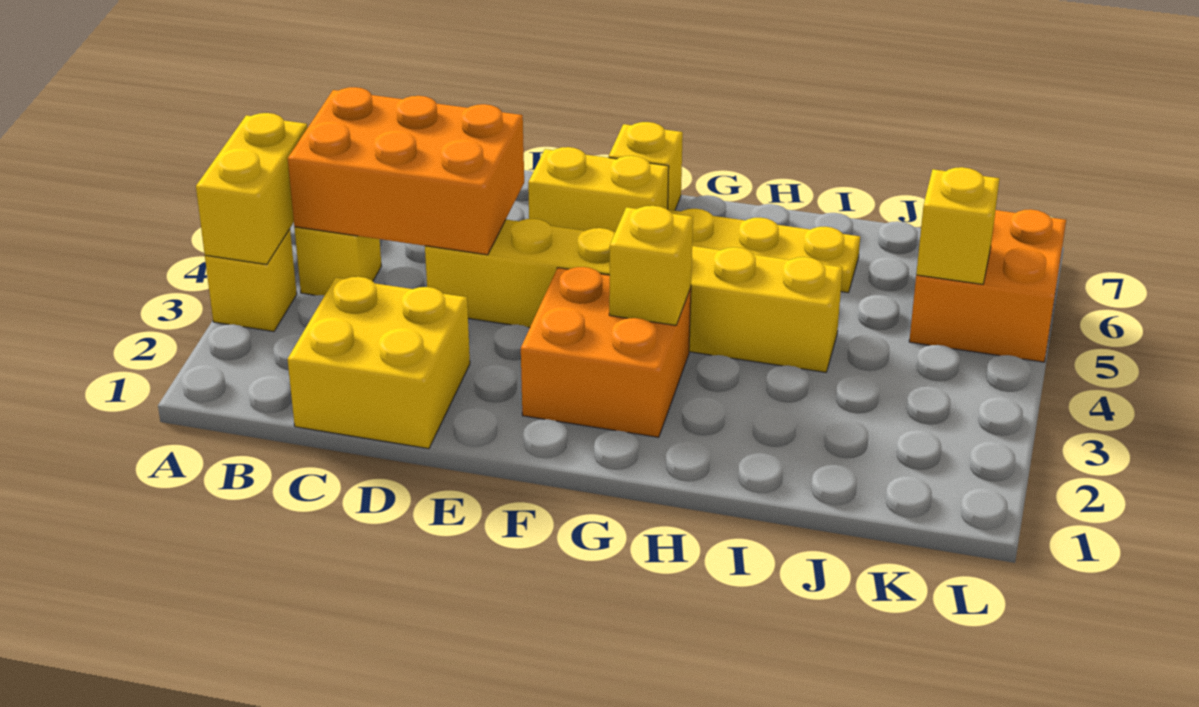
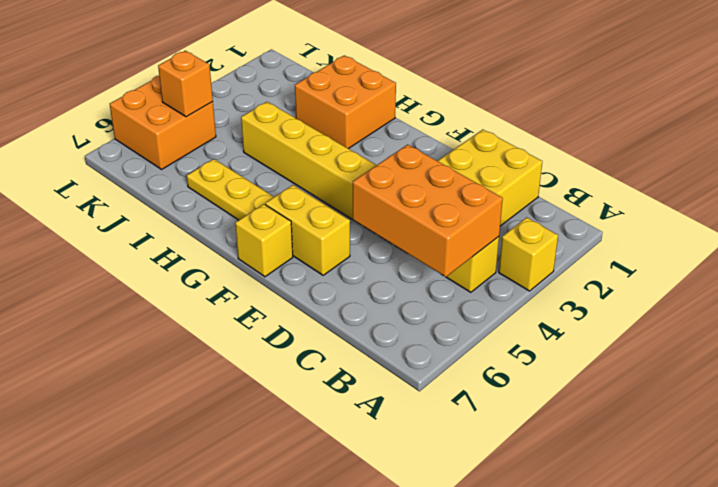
yellow 1x2 brick [196,113,307,264] -> none
orange 2x2 brick [521,267,691,437] -> orange 2x2 brick moved to [295,55,396,149]
yellow 1x1 brick [609,206,693,325] -> none
yellow 1x1 brick [916,167,999,284] -> orange 1x1 brick [158,51,213,117]

